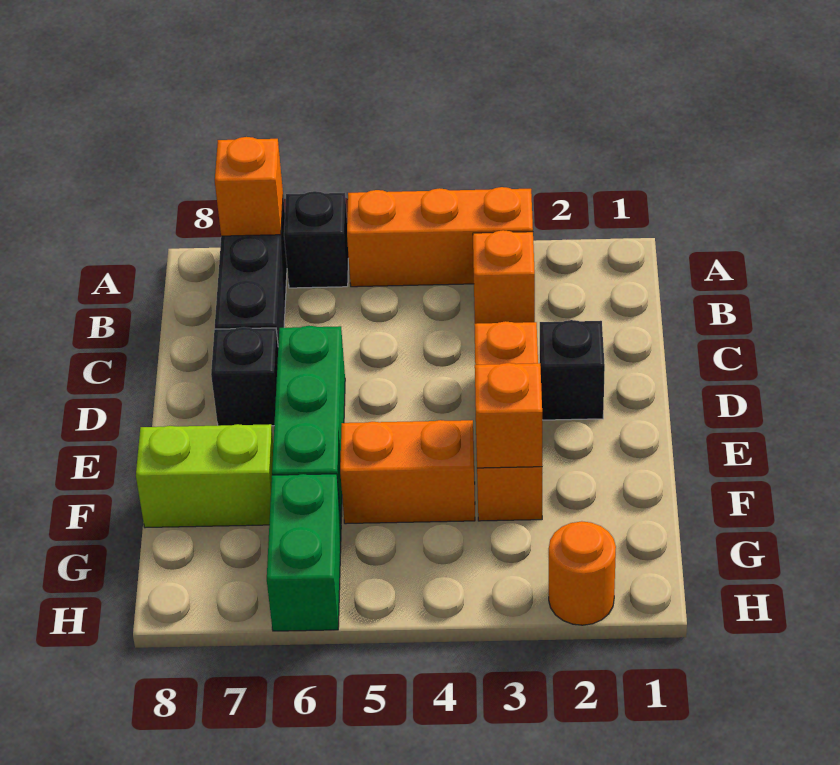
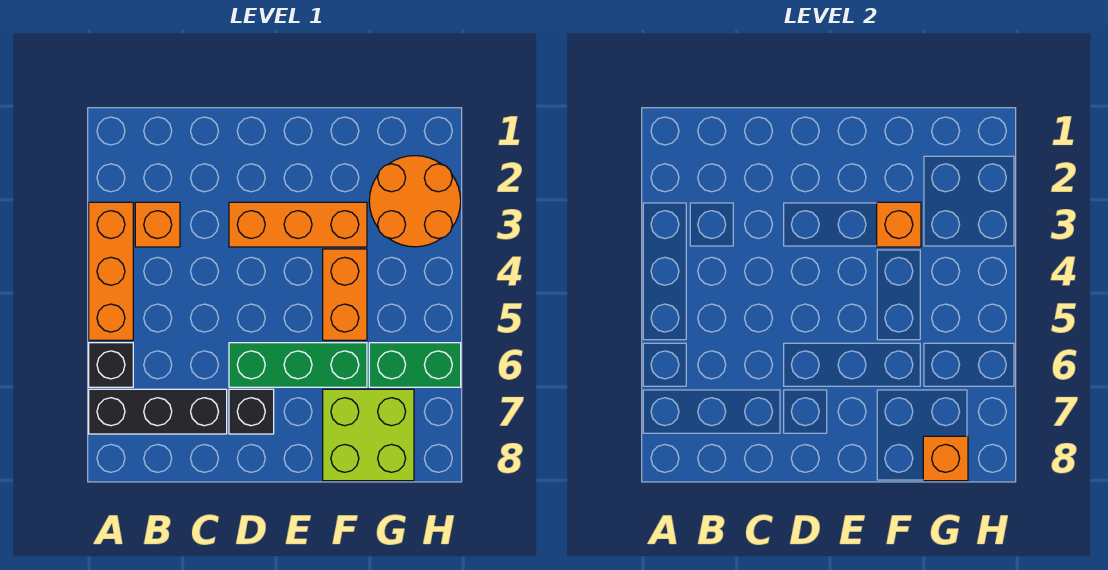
orange 1x1 brick [215,137,283,236] -> orange 1x1 brick moved to [923,436,968,481]
black 1x1 brick [540,320,605,420] -> none
lime 1x2 brick [136,424,273,528] -> lime 2x2 brick [323,389,414,481]
orange 1x1 round brick [549,521,616,625] -> orange 2x2 round brick [369,156,461,247]

